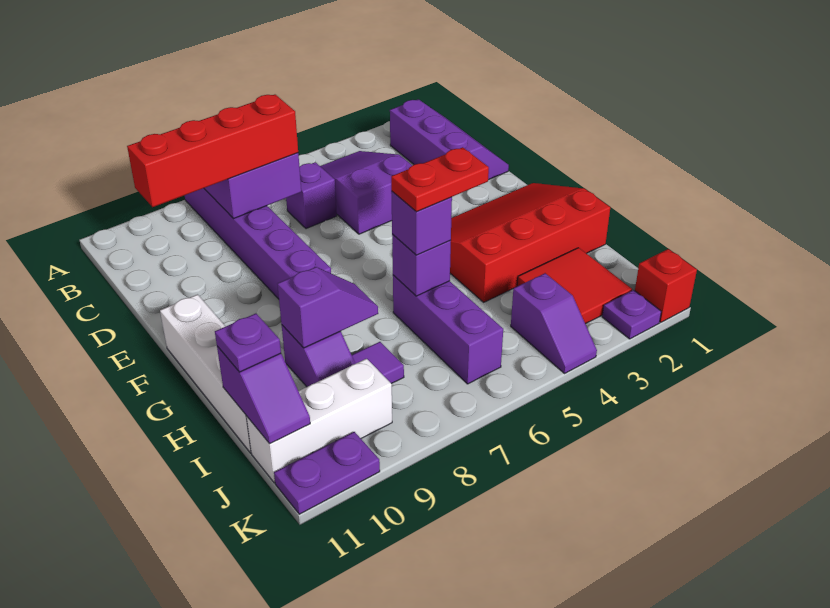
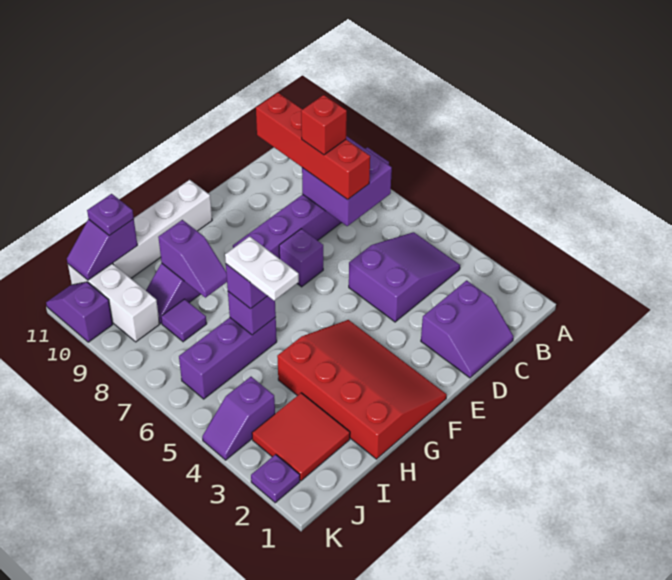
purple 2x3 slope [390,99,509,180] -> purple 2x2 slope [421,280,513,378]
purple 1x1 brick [286,162,337,229] -> purple 1x1 brick moved to [279,229,323,287]
red 1x2 plate [391,147,489,212] -> white 1x2 plate [225,236,299,301]
red 1x1 brick [635,249,697,322] -> red 1x1 brick moved to [301,95,347,155]
purple 1x2 plate [274,432,380,514] -> purple 1x2 slope [46,282,113,342]

